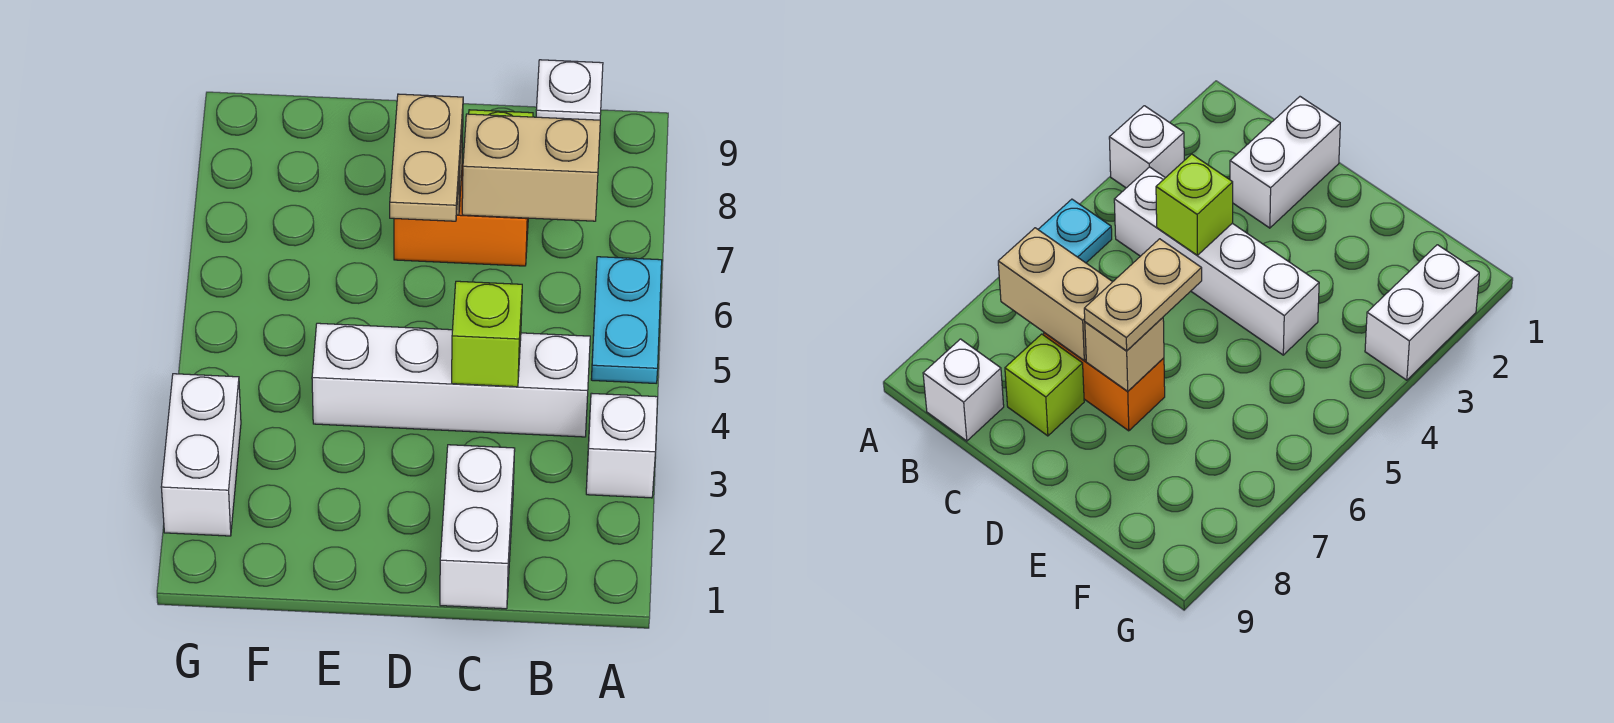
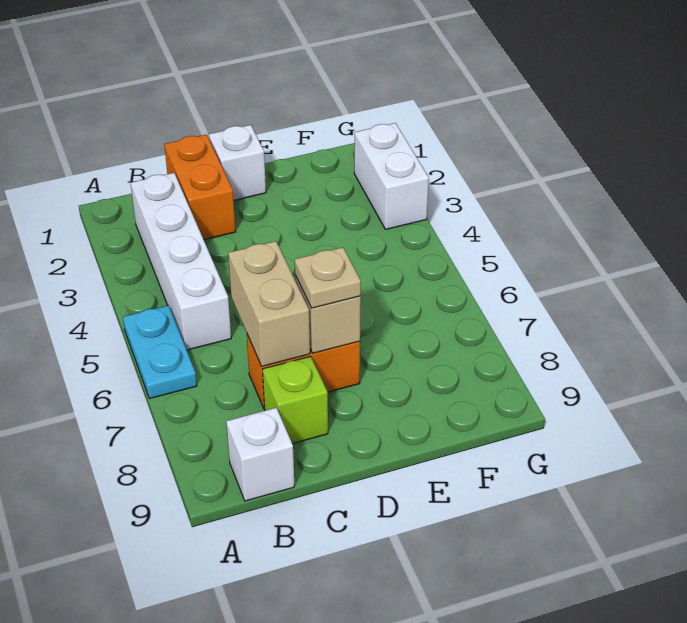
white 1x1 brick [586,393,658,498] -> white 1x1 brick moved to [209,125,266,200]
white 1x4 brick [312,323,590,437] -> white 1x4 brick turned to [131,173,231,350]
tan 1x2 brick [462,114,600,221] -> tan 1x2 brick turned to [228,241,310,366]
white 1x2 brick [440,445,515,609] -> orange 1x2 brick [164,135,236,240]
lime 1x1 brick [452,281,522,387] -> none
tan 1x2 plate [390,94,463,221] -> tan 1x1 plate [295,247,361,308]

